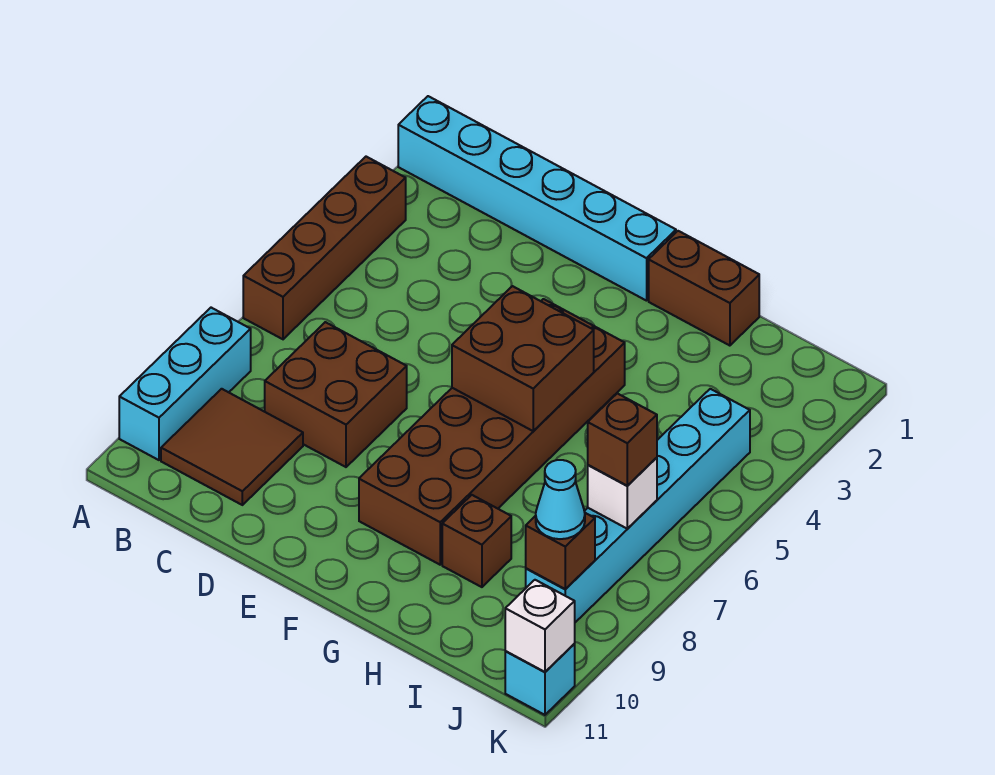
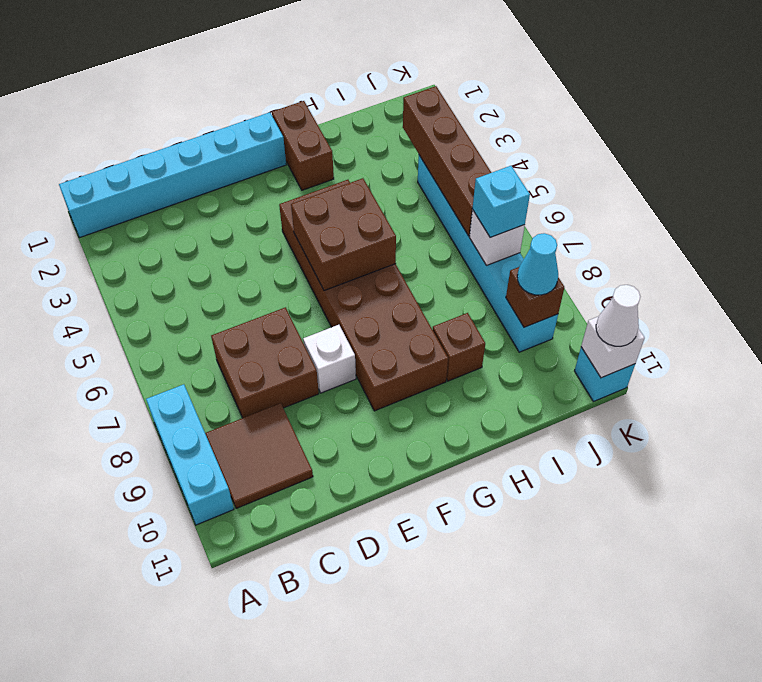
brown 1x4 brick [243,157,406,339] -> brown 1x4 brick moved to [403,86,492,236]
none -> white 1x1 brick [303,325,356,393]
brown 1x2 brick [649,231,759,346] -> brown 1x2 brick turned to [272,101,334,190]
brown 1x1 brick [588,393,657,486] -> cyan 1x1 brick [472,166,530,237]
none -> white 1x1 cone [596,285,640,346]

